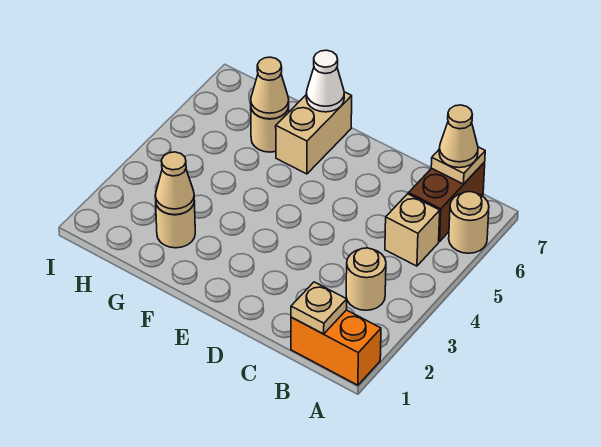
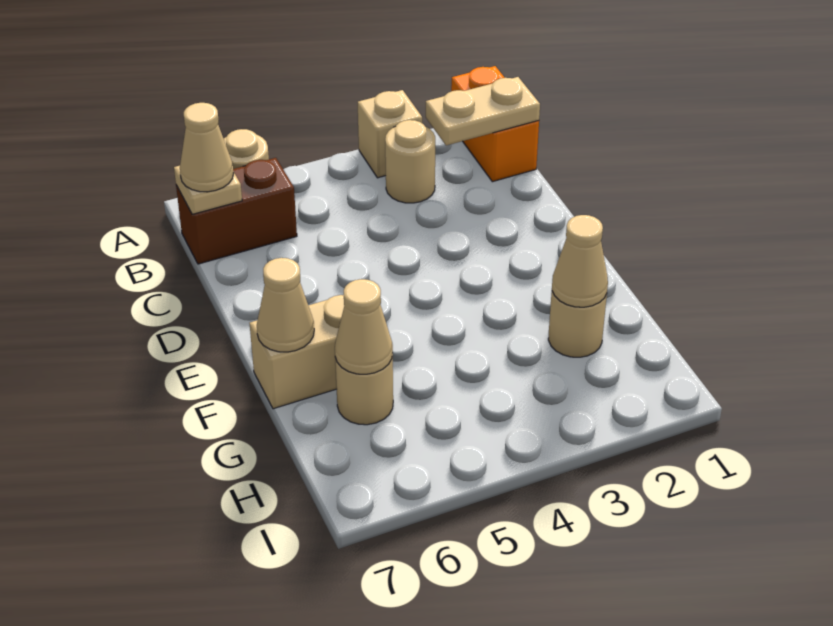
tan 1x1 plate [291,282,347,334] -> tan 1x2 plate [426,77,540,145]
tan 1x1 brick [385,194,440,266] -> tan 1x1 brick moved to [358,90,422,178]
white 1x1 cone [306,50,344,112] -> tan 1x1 cone [257,258,314,352]

